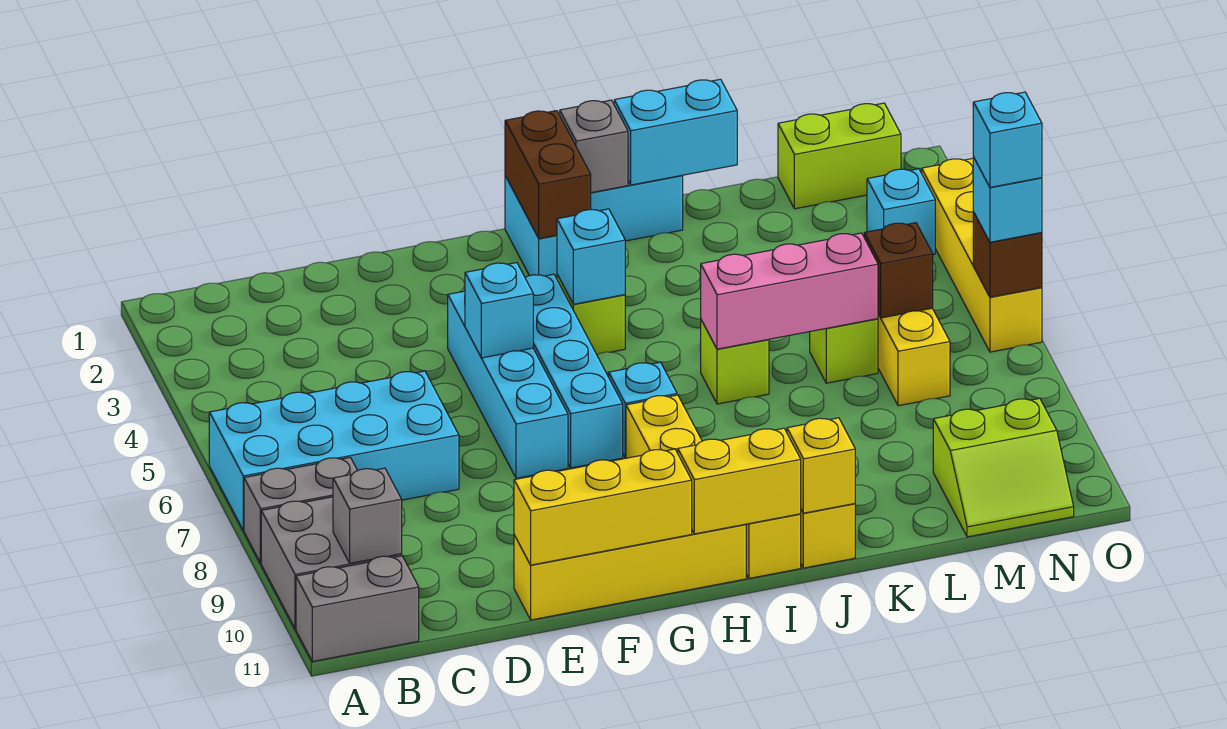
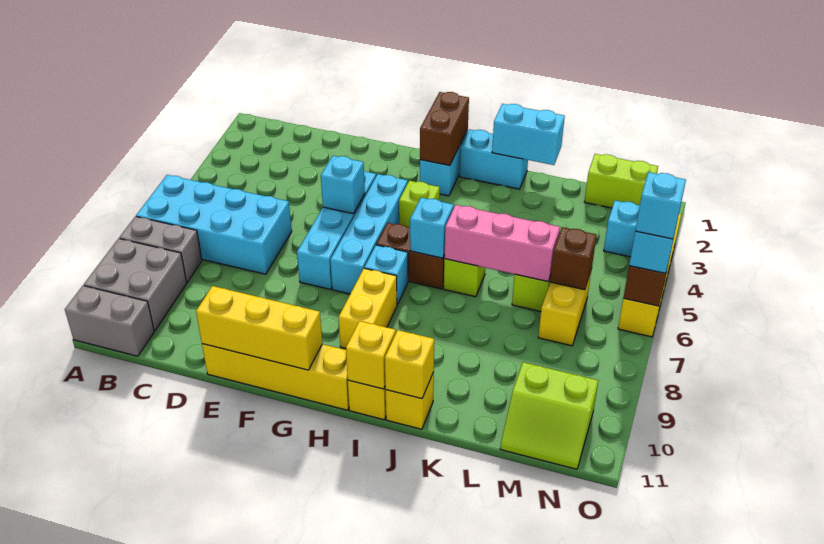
grey 1x1 brick [333,468,402,563] -> none
cyan 1x1 brick [557,209,625,304] -> cyan 1x1 brick moved to [410,198,454,258]
none -> brown 1x2 brick [376,223,445,289]
yellow 1x2 brick [678,428,801,534] -> yellow 1x1 brick [346,321,396,389]
grey 1x1 brick [560,100,628,193] -> none

